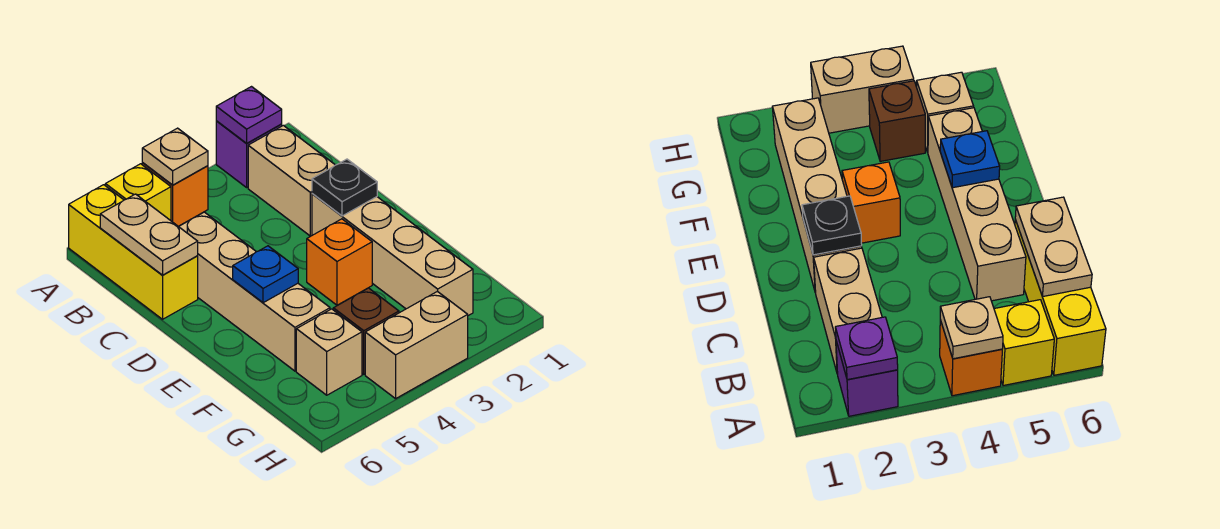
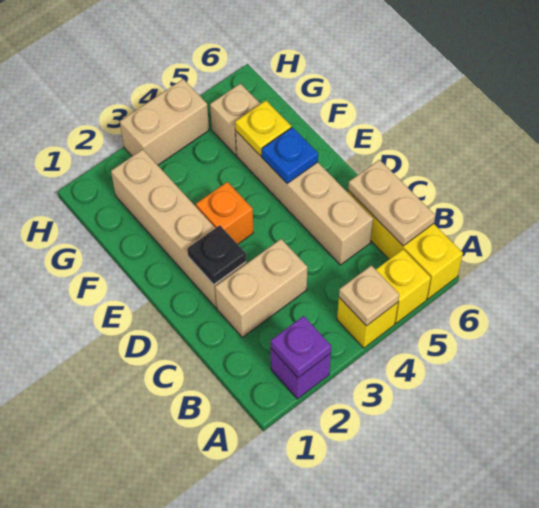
orange 1x1 brick [142,163,208,226] -> yellow 1x1 brick [337,298,398,348]
tan 1x2 brick [248,125,335,236] -> tan 1x2 brick turned to [215,239,308,337]
none -> yellow 1x1 plate [235,101,291,156]
brown 1x1 brick [333,288,399,374] -> none

